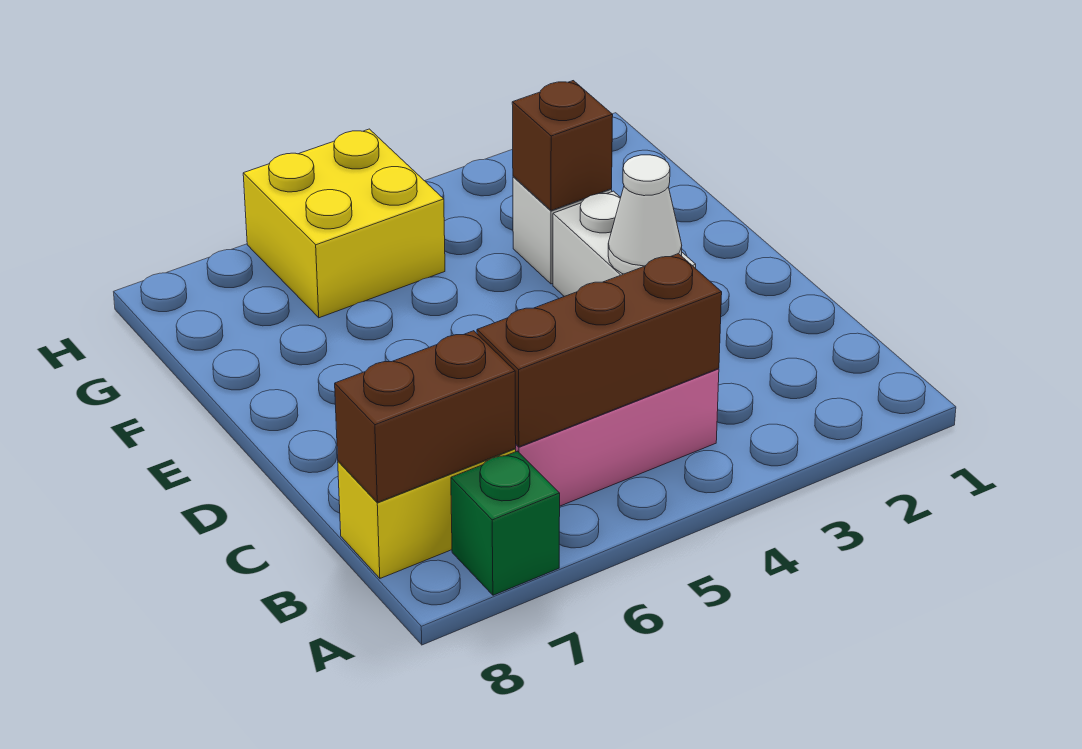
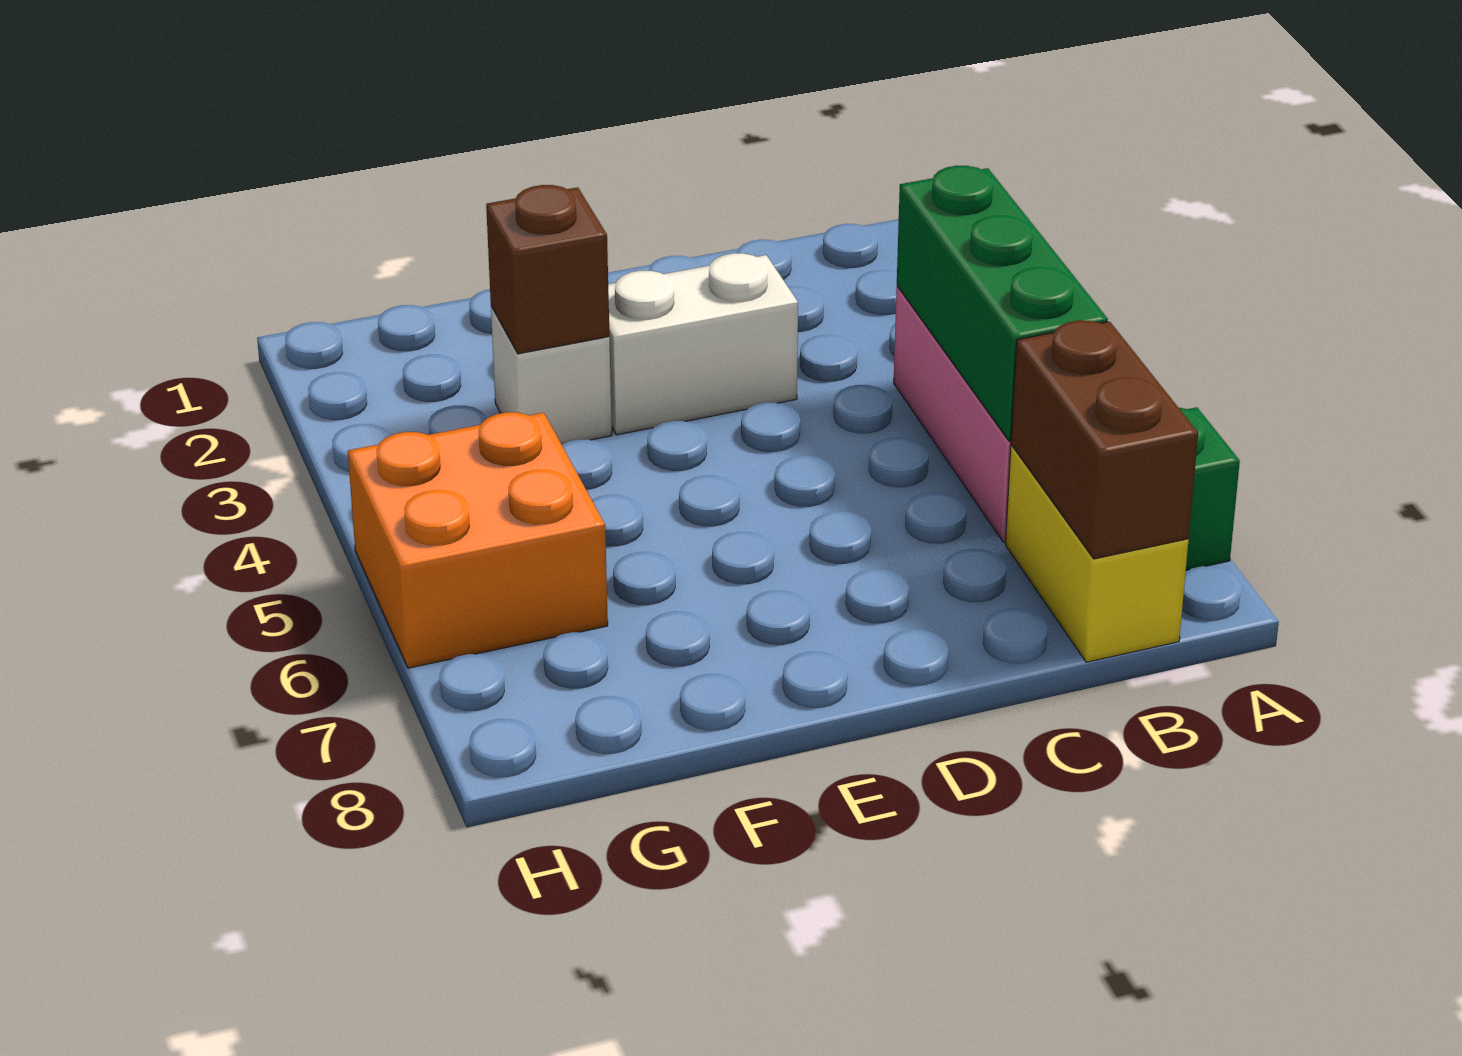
brown 1x3 brick [477,254,722,447] -> green 1x3 brick [897,166,1108,441]
white 1x1 cone [608,155,682,274] -> none
yellow 2x2 brick [243,129,445,318] -> orange 2x2 brick [348,412,608,668]

